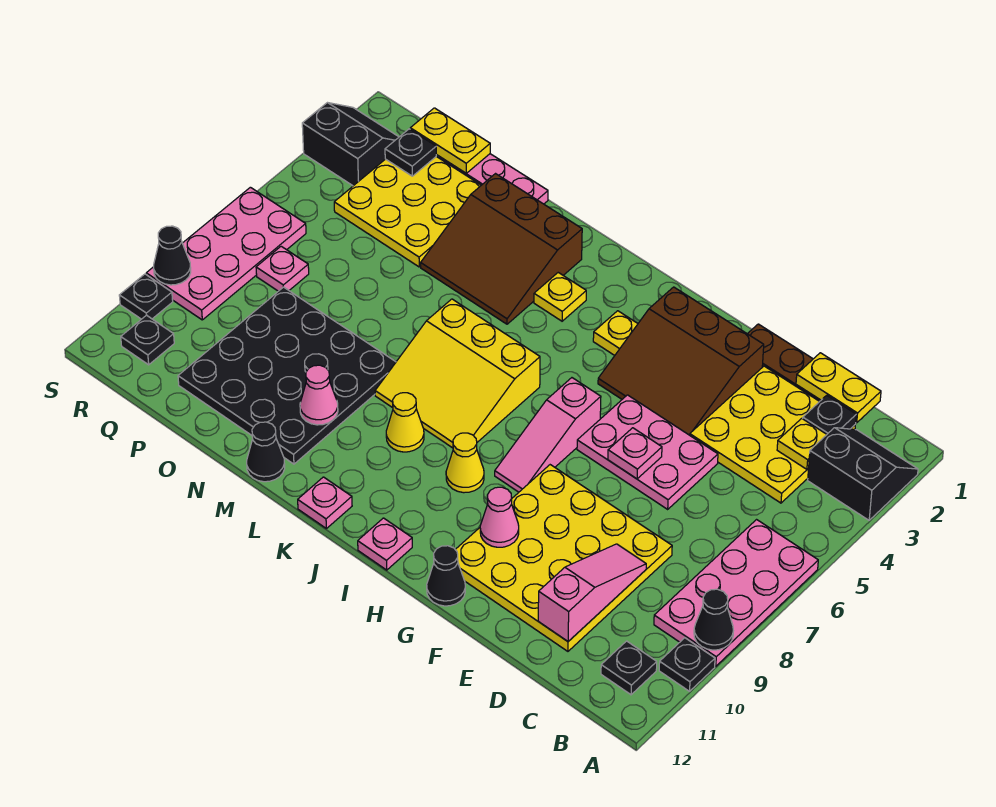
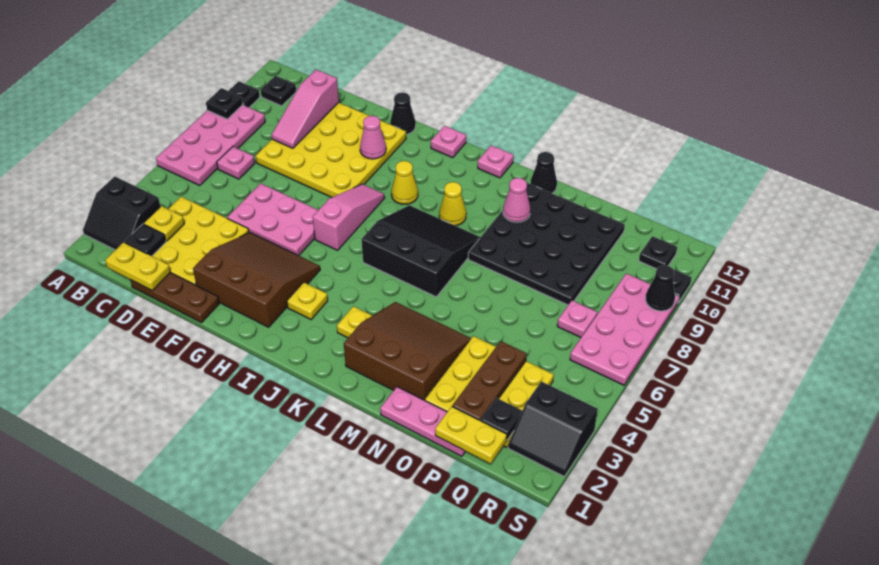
black 1x1 cone [694,589,733,650] -> black 1x1 plate [206,88,243,119]
pink 1x1 plate [608,428,662,479] -> pink 1x1 plate moved to [217,147,255,179]
yellow 3x3 slope [375,299,540,448] -> black 3x3 slope [362,205,480,297]
none -> brown 1x3 plate [452,341,527,420]

